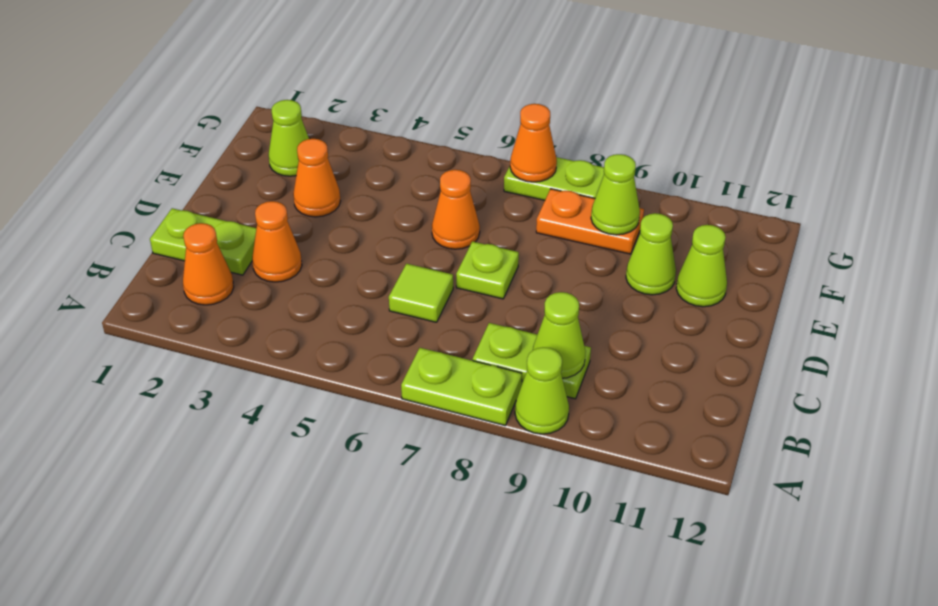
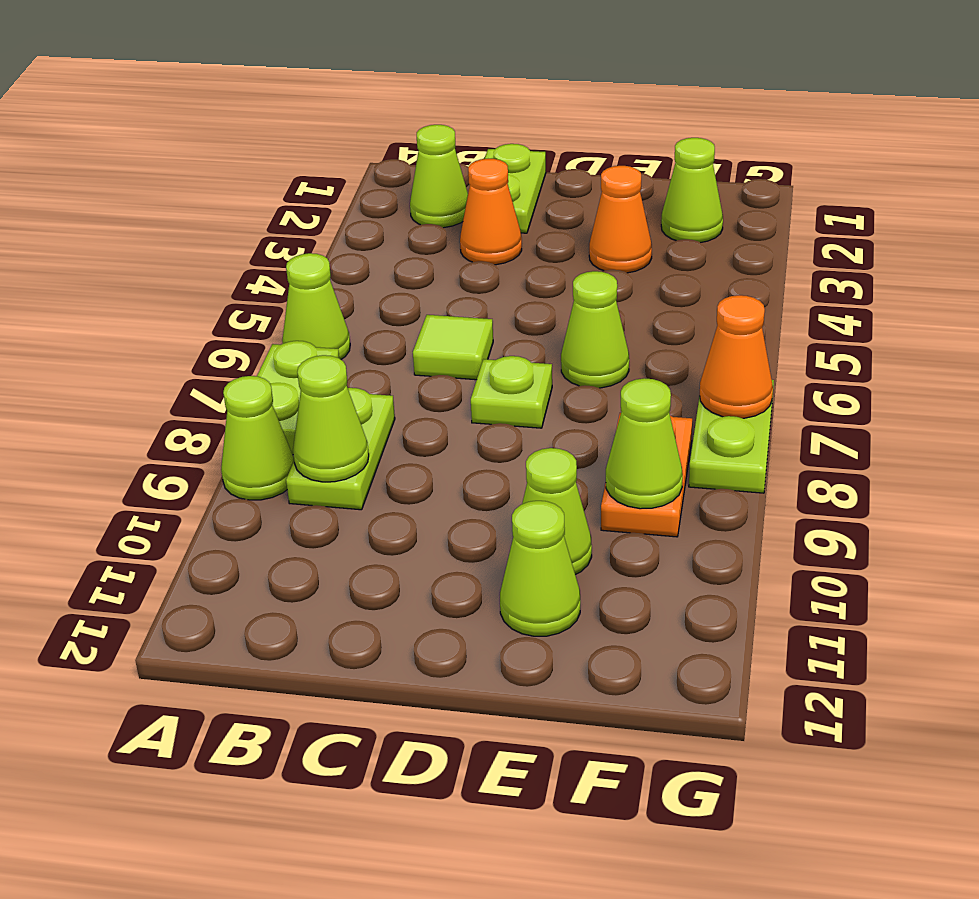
none -> lime 1x1 cone [282,253,350,359]
orange 1x1 cone [183,223,234,305] -> lime 1x1 cone [410,125,468,228]
orange 1x1 cone [432,170,480,249] -> lime 1x1 cone [561,271,629,388]

